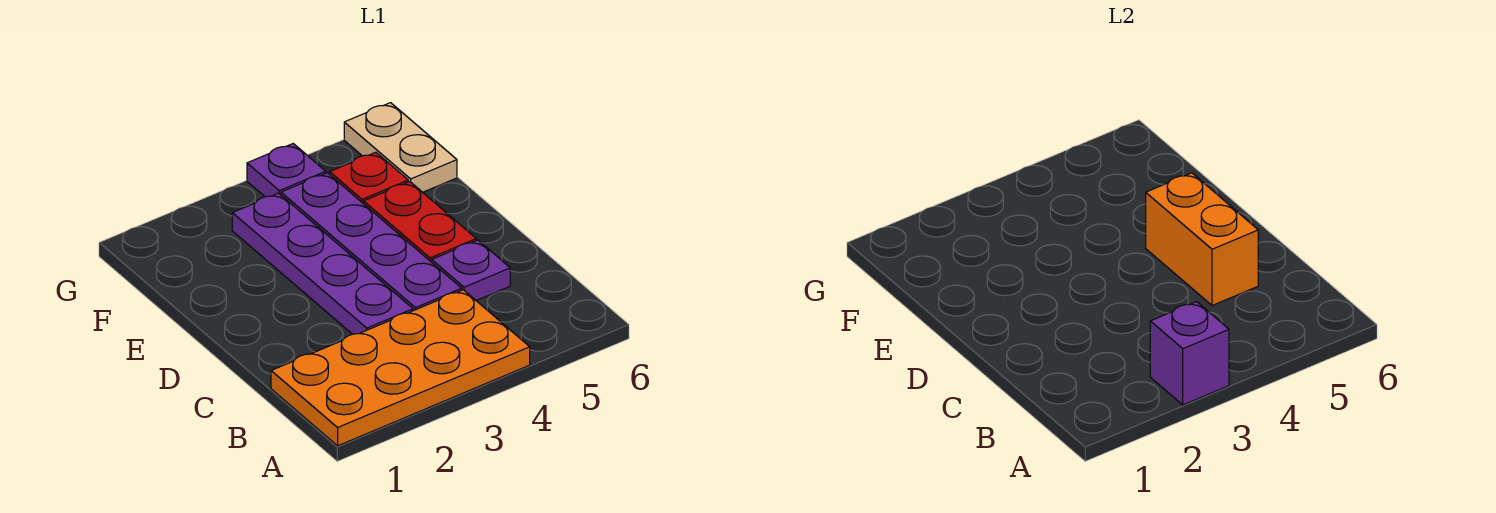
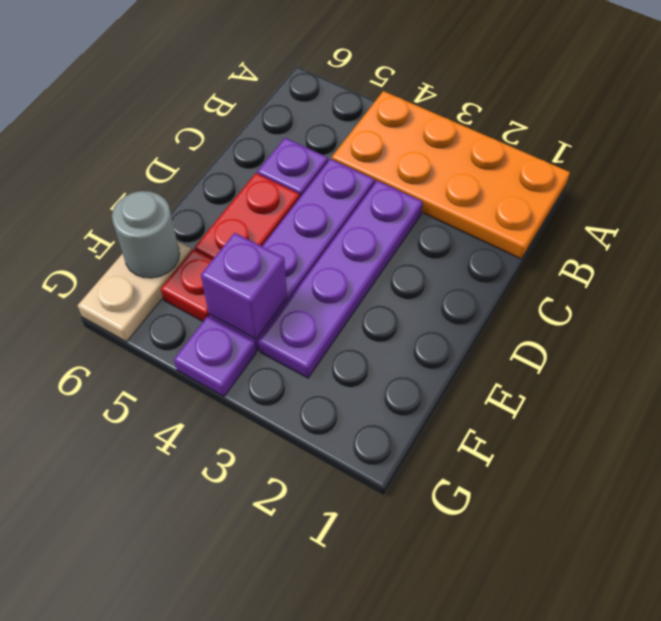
purple 1x1 brick [1150,302,1229,405] -> purple 1x1 brick moved to [201,233,287,339]
orange 1x2 brick [1146,173,1258,306] -> none
none -> grey 1x1 round brick [112,191,180,278]

